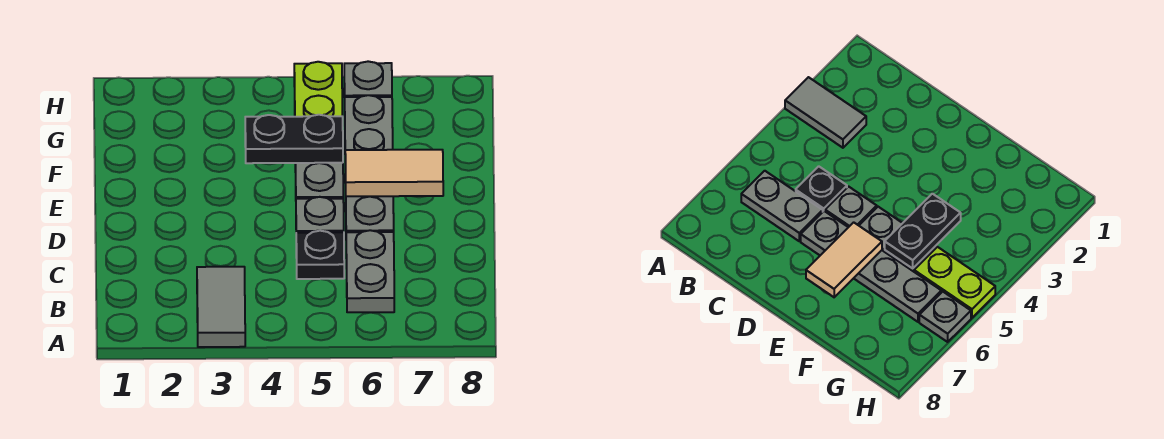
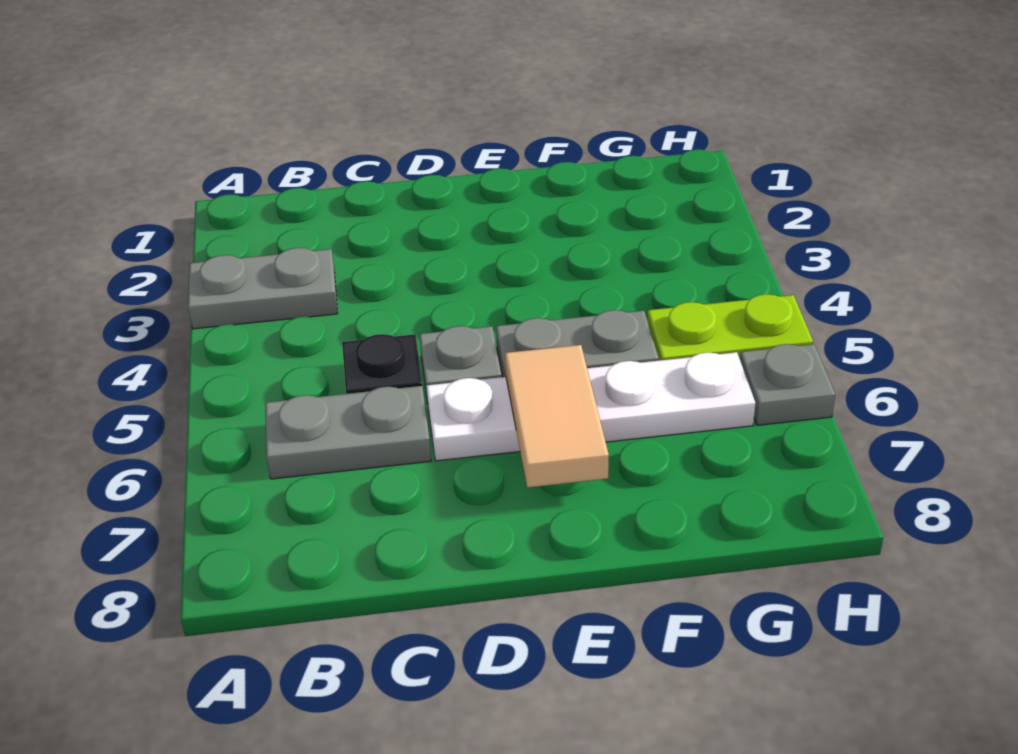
grey 1x2 tile [197,267,245,347] -> grey 1x2 plate [188,248,338,329]
grey 1x4 plate [345,95,394,232] -> white 1x4 plate [426,352,756,461]
black 1x2 plate [245,115,343,163] -> none

